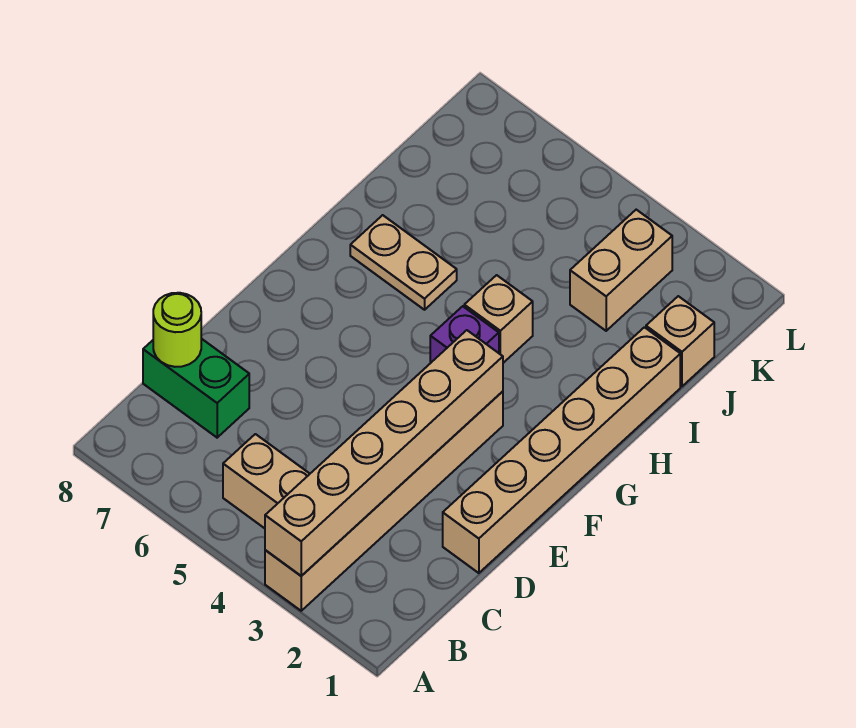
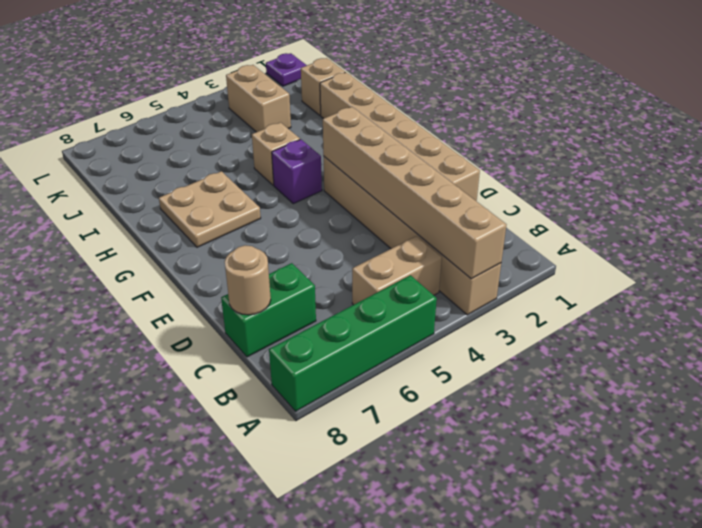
none -> green 1x4 brick [269,275,437,411]
lime 1x1 round brick [153,293,201,367] -> tan 1x1 round brick [225,245,271,315]
tan 1x2 plate [350,215,457,310] -> tan 2x2 plate [159,171,261,247]
none -> purple 1x1 plate [266,53,307,86]

